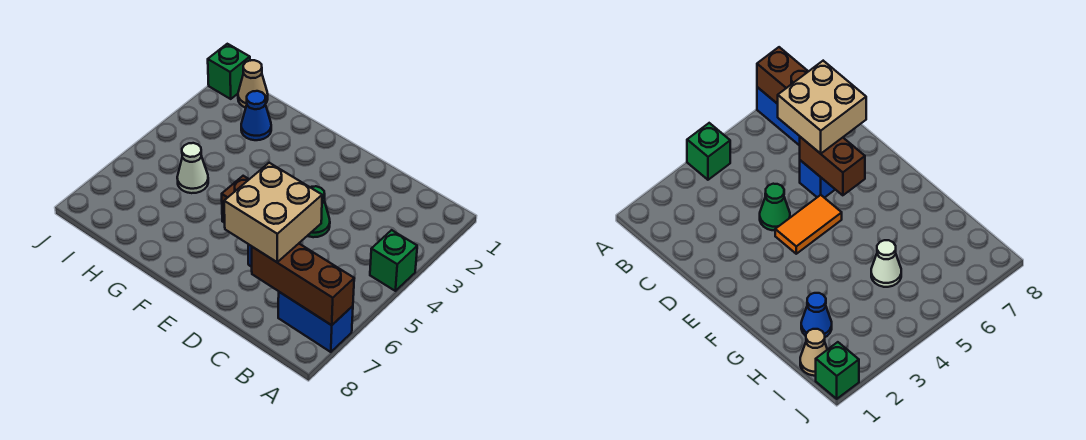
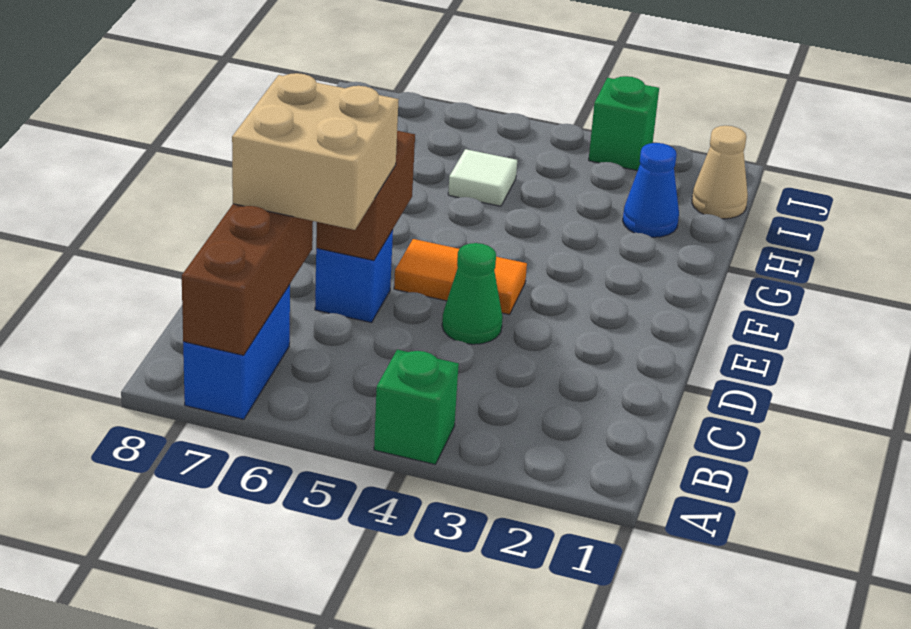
white 1x1 cone [177,143,208,193] -> white 1x1 tile [448,149,517,206]
green 1x1 brick [208,44,250,99] -> green 1x1 brick moved to [589,76,659,171]

